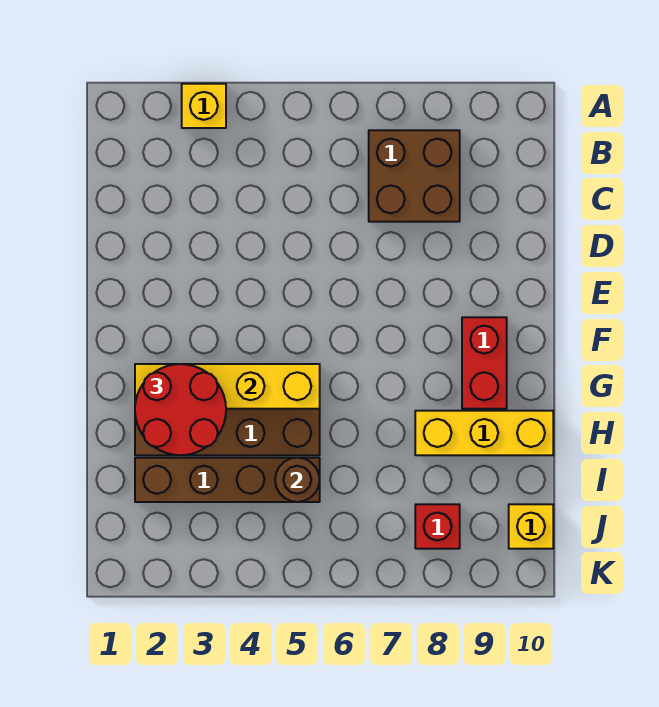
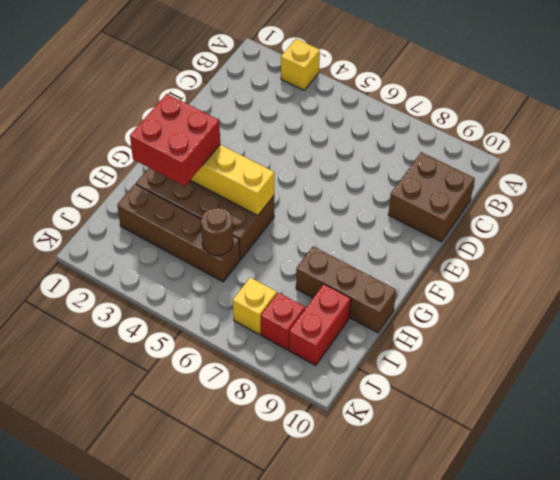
brown 2x2 brick [369,130,460,222] -> brown 2x2 brick moved to [388,152,475,242]
red 1x2 brick [462,317,507,409] -> red 1x2 brick moved to [289,284,351,365]
red 2x2 round brick [135,364,226,455] -> red 2x2 brick [130,94,220,186]
yellow 1x3 brick [415,411,553,455] -> brown 1x3 brick [296,246,396,333]
yellow 1x1 brick [509,504,553,549] -> yellow 1x1 brick moved to [233,277,277,335]

